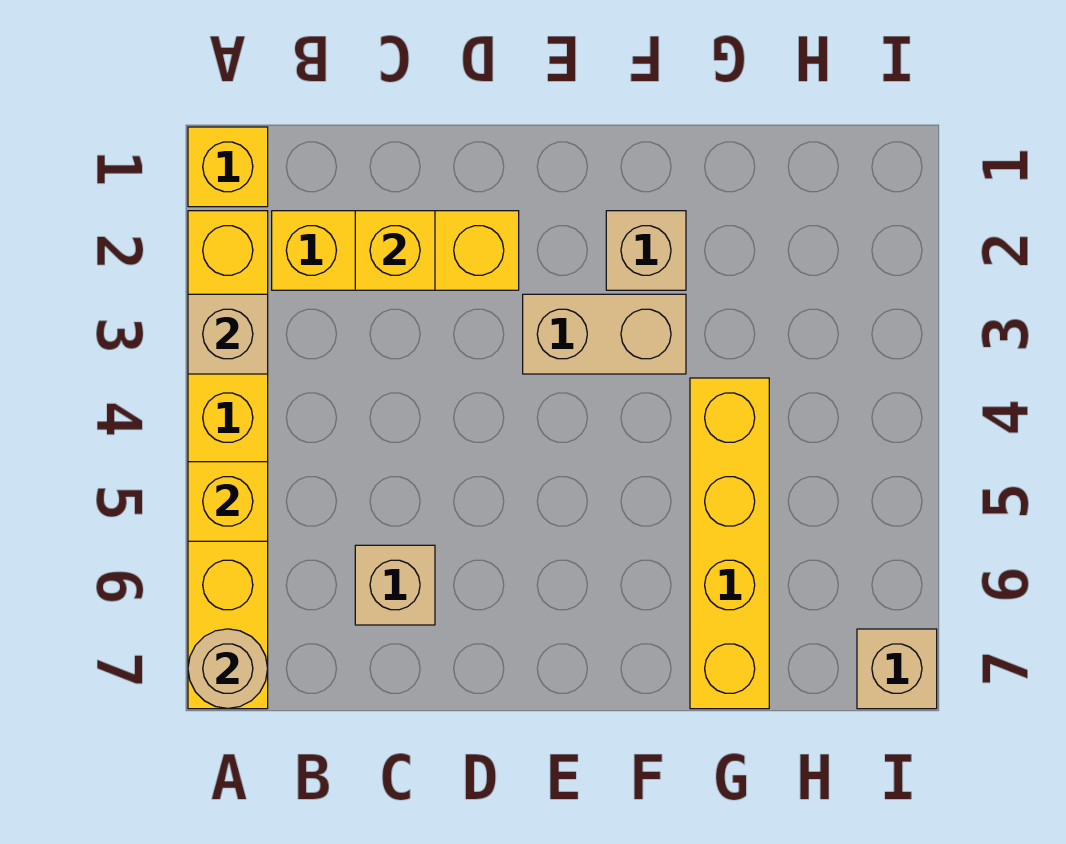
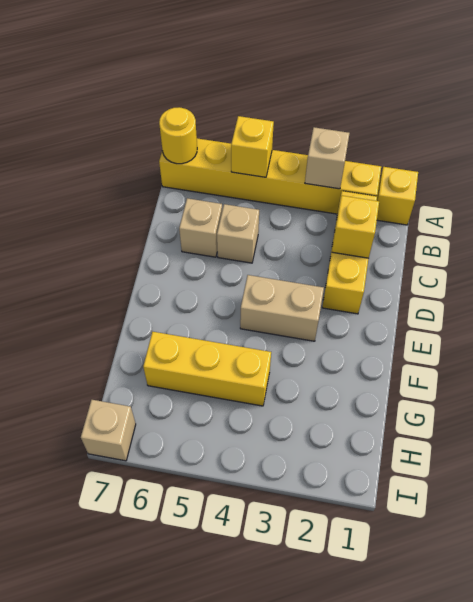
tan 1x1 round brick [188,629,268,708] -> yellow 1x1 round brick [159,107,197,164]
tan 1x2 brick [523,294,686,374] -> tan 1x2 brick turned to [240,275,324,341]
tan 1x1 brick [606,211,686,290] -> tan 1x1 brick moved to [217,204,259,263]
yellow 1x4 brick [690,378,769,709] -> yellow 1x3 brick [143,331,271,406]

